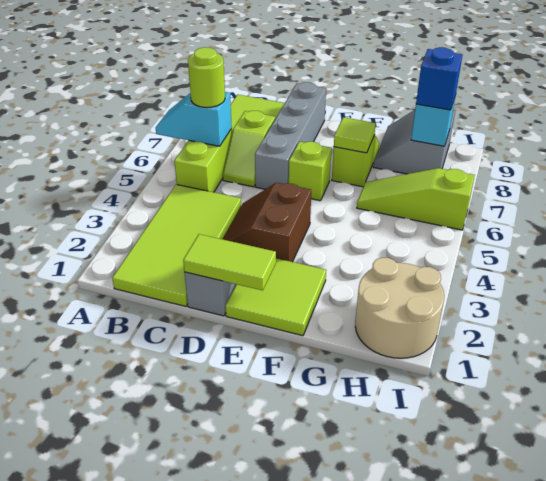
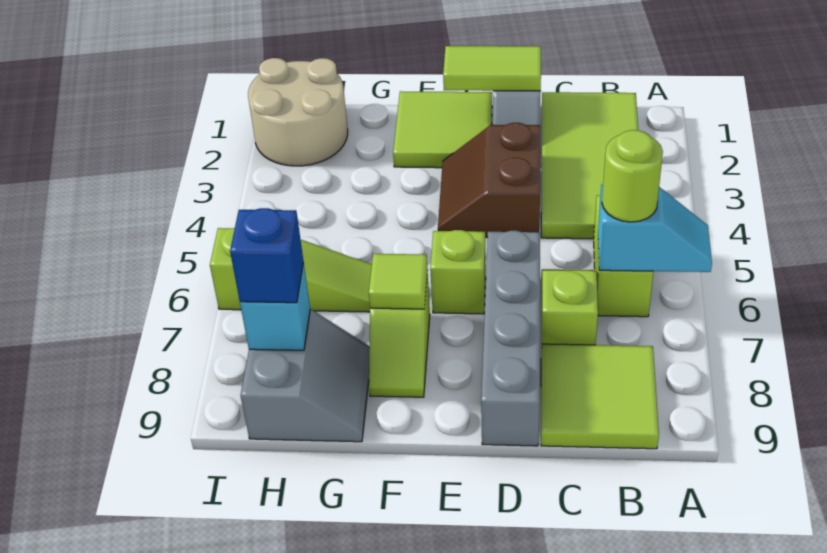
brown 2x2 slope [223,183,311,262] -> brown 2x2 slope turned to [438,123,540,237]

